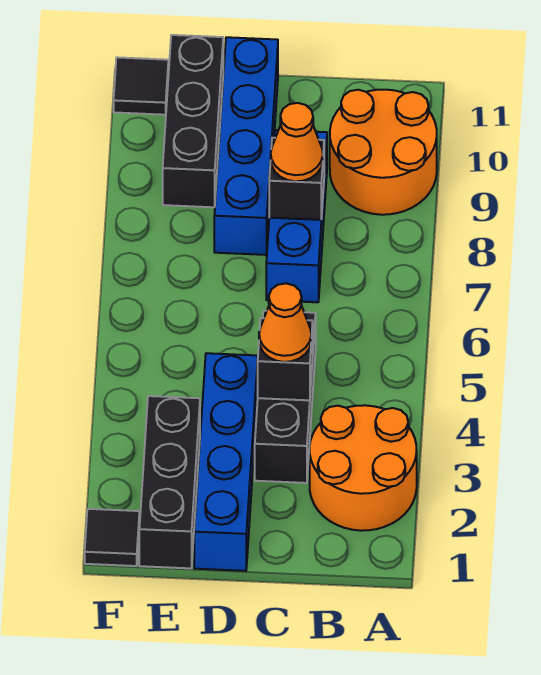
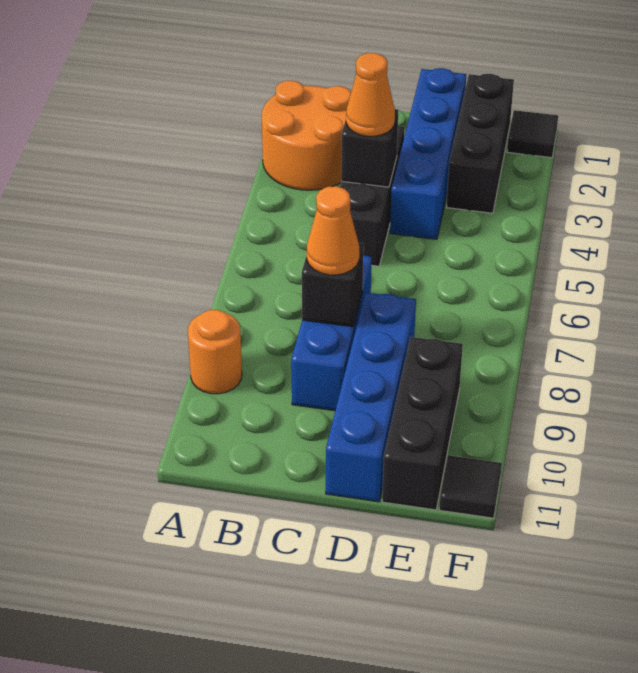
orange 2x2 round brick [330,90,437,215] -> orange 1x1 round brick [188,310,242,394]

